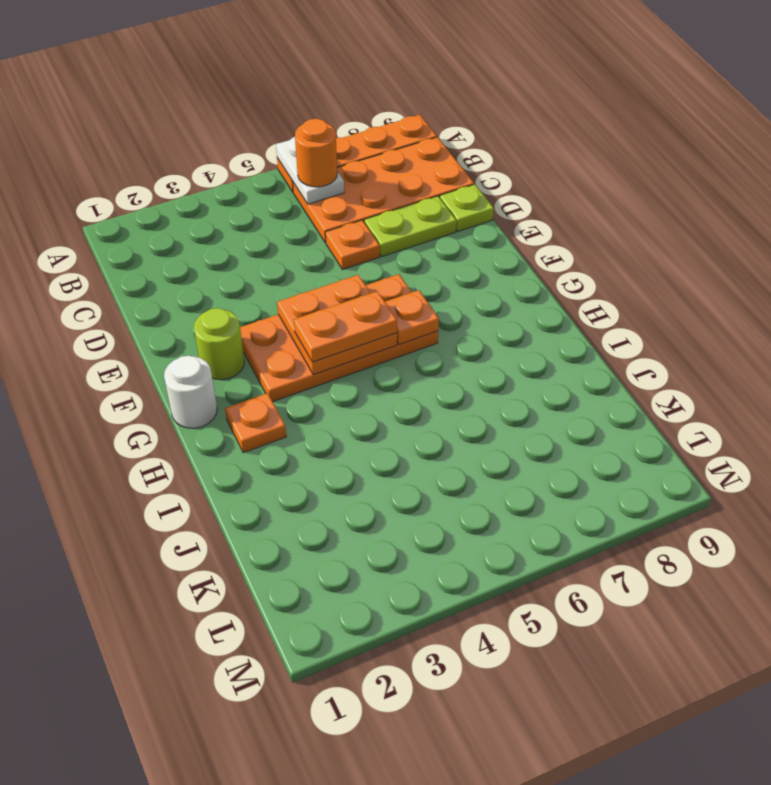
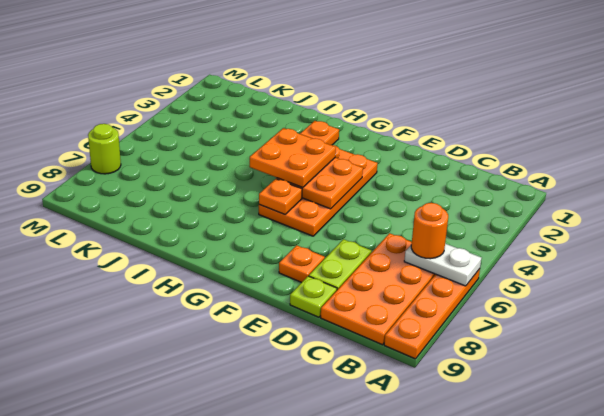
orange 1x1 plate [325,220,380,269] -> orange 1x1 plate moved to [279,245,325,283]
lime 1x1 round brick [194,308,244,380] -> lime 1x1 round brick moved to [88,124,121,174]
white 1x1 round brick [164,356,217,428] -> none
orange 1x2 plate [294,291,397,362] -> orange 2x2 plate [250,128,336,188]

